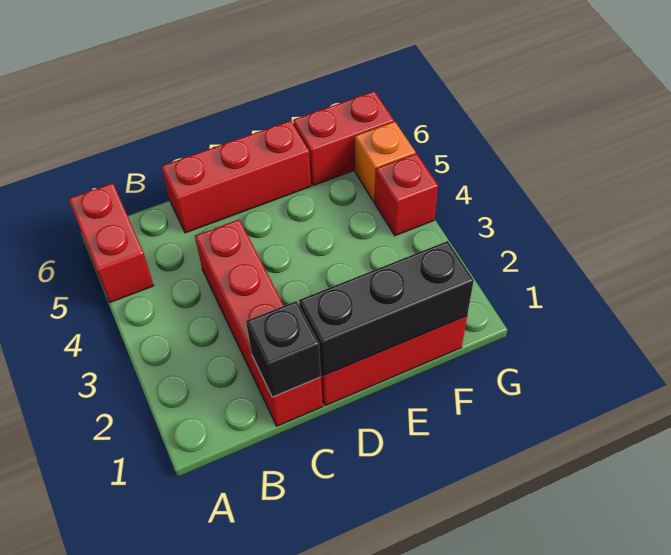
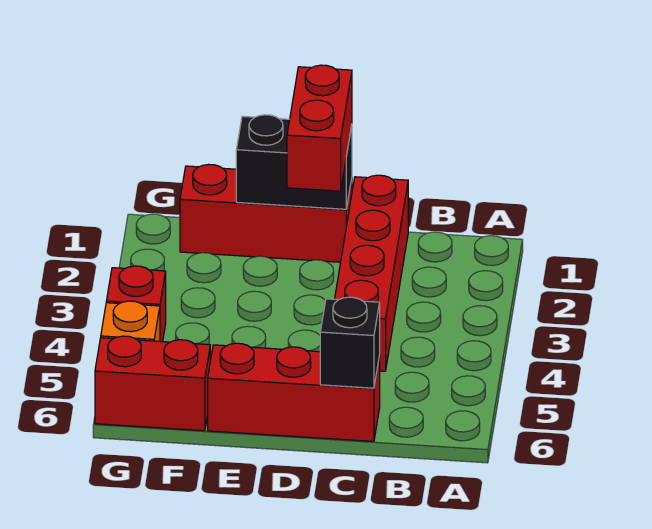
red 1x2 brick [69,183,154,302] -> red 1x2 brick moved to [287,65,352,191]
black 1x1 brick [246,301,321,397] -> black 1x1 brick moved to [320,297,380,388]
black 1x3 brick [299,241,474,376] -> black 1x2 brick [236,115,352,209]

